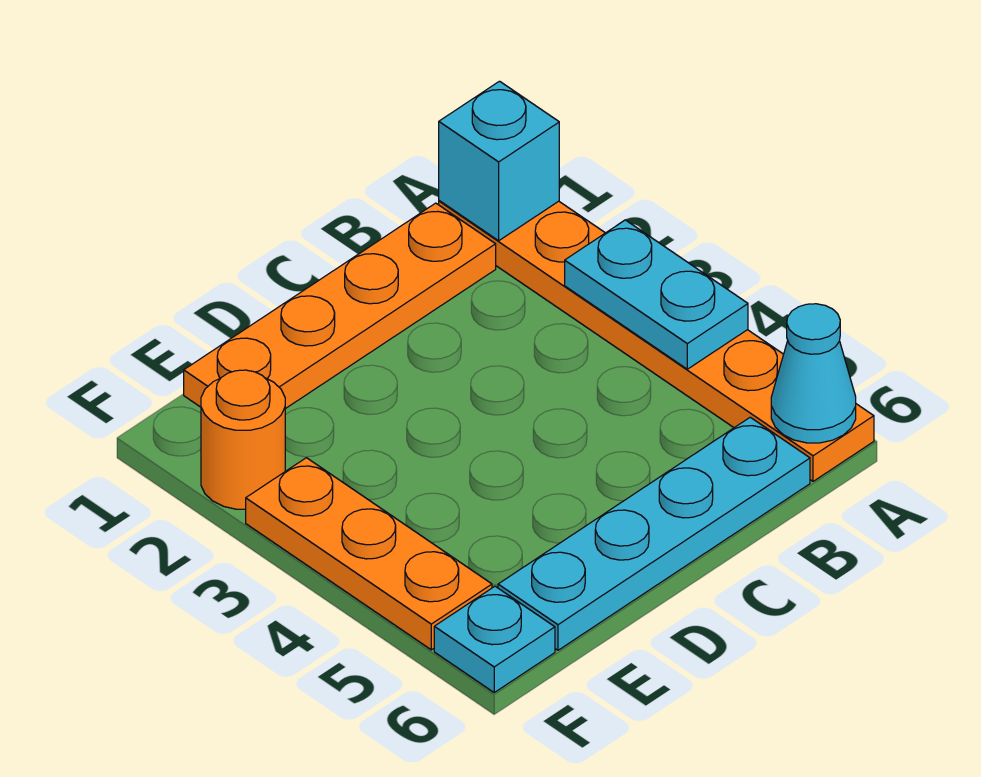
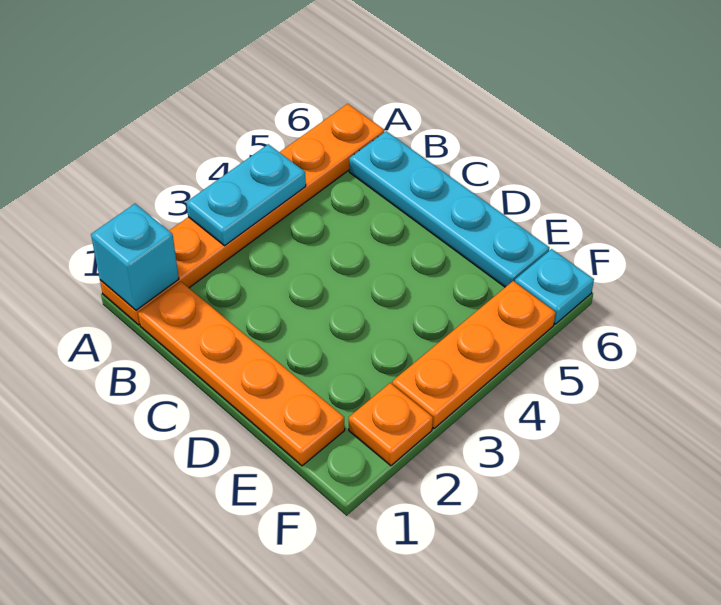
cyan 1x1 cone [771,304,856,443] -> none
orange 1x1 round brick [201,370,285,509] -> orange 1x1 plate [349,383,433,466]

